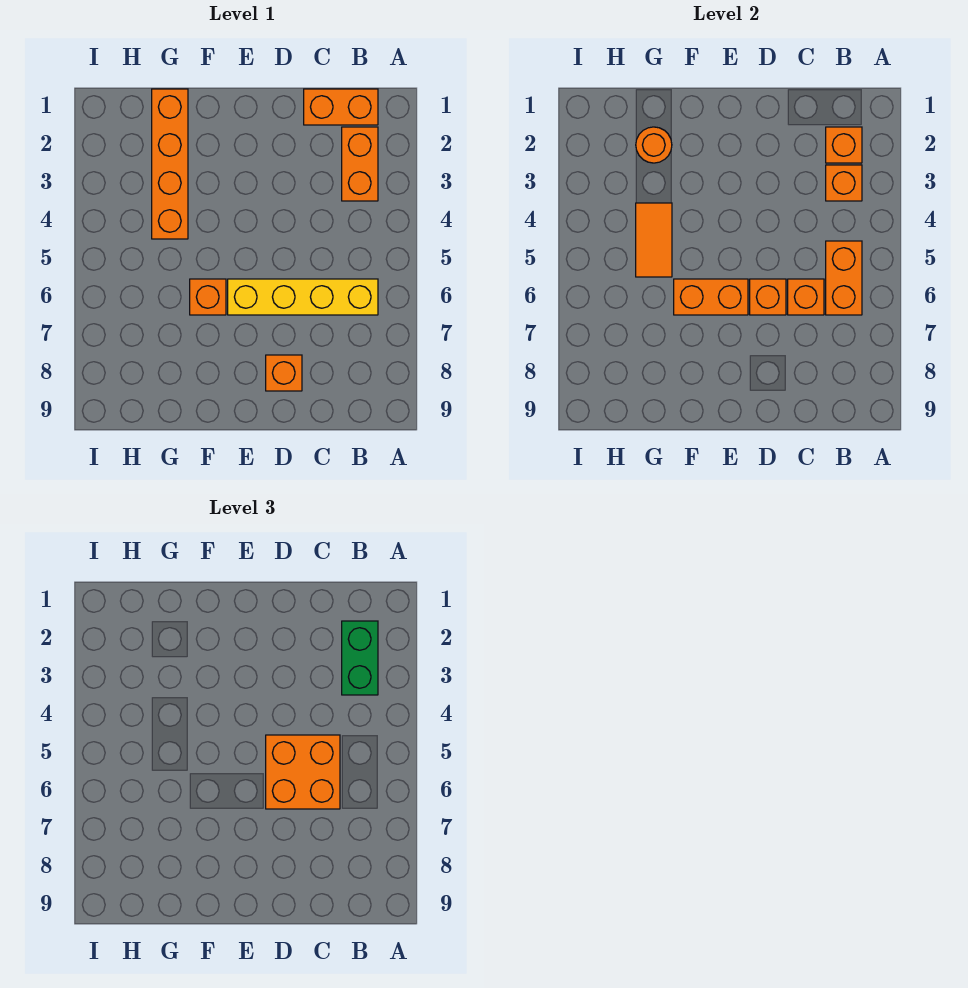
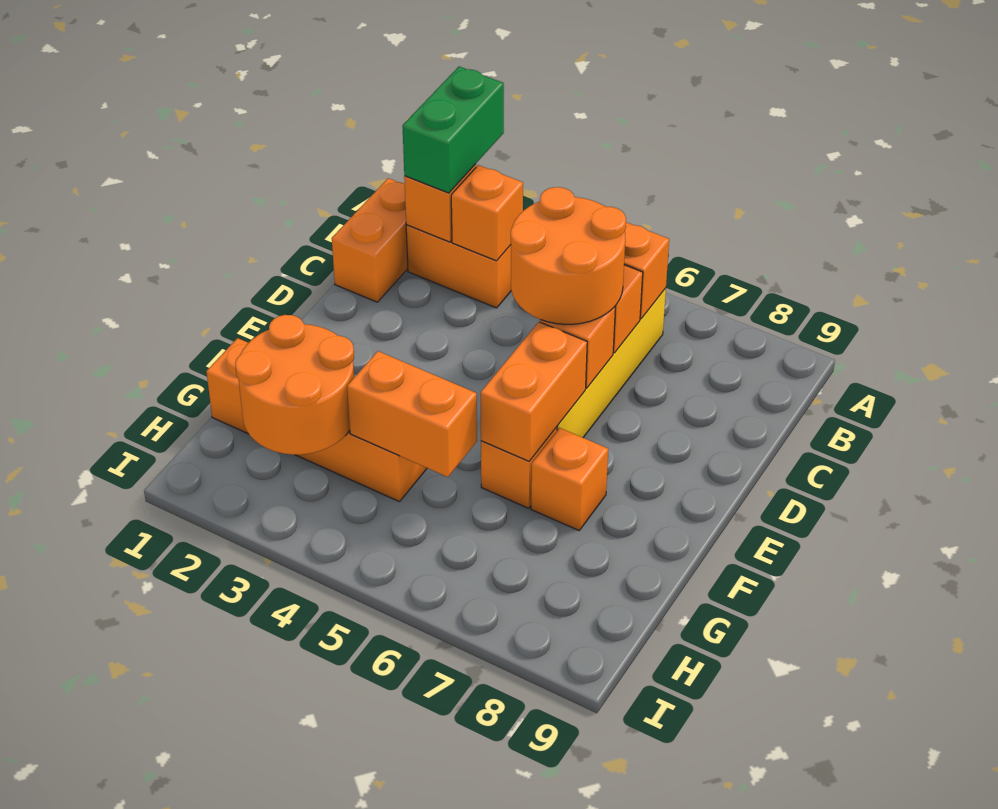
green 1x2 brick [342,621,378,695] -> green 1x2 brick turned to [402,67,504,193]
orange 2x2 brick [266,735,340,809] -> orange 2x2 round brick [511,187,626,324]
orange 1x1 brick [266,355,302,391] -> orange 1x1 brick moved to [531,428,608,530]
orange 1x1 round brick [636,127,672,163] -> orange 2x2 round brick [235,315,354,455]
orange 1x2 tile [636,203,672,277] -> orange 1x2 brick [347,351,477,477]

